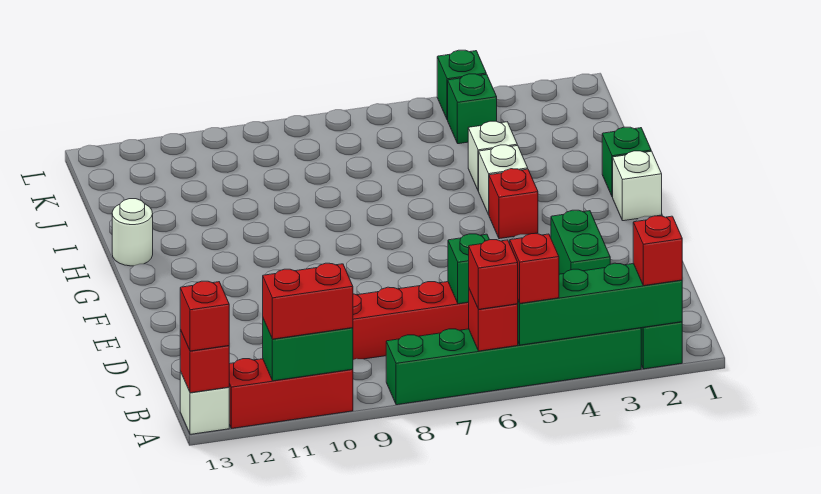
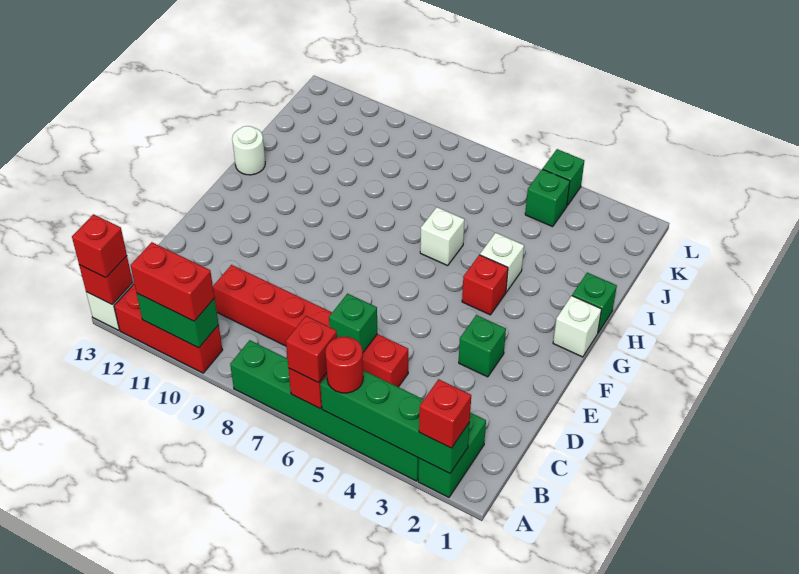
red 1x1 brick [510,234,559,303] -> red 1x1 round brick [326,337,363,393]
green 1x2 brick [551,210,610,274] -> green 1x1 brick [459,315,506,377]
white 1x1 brick [468,121,517,191] -> white 1x1 brick moved to [420,207,464,266]

